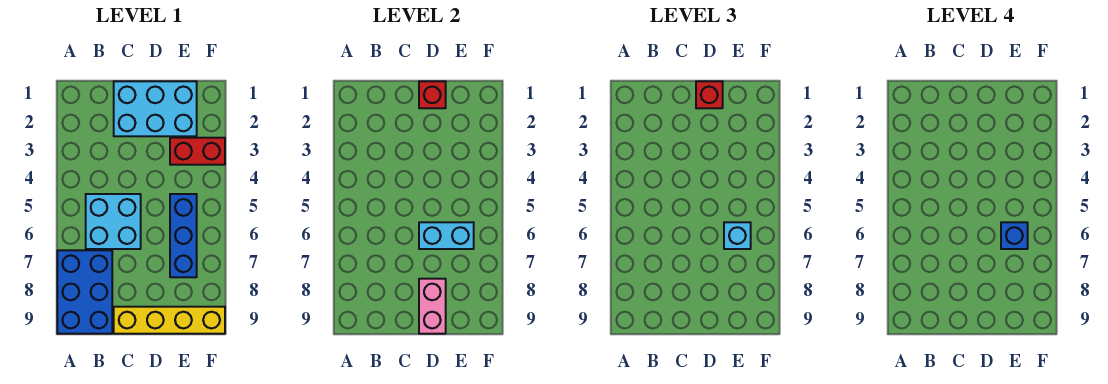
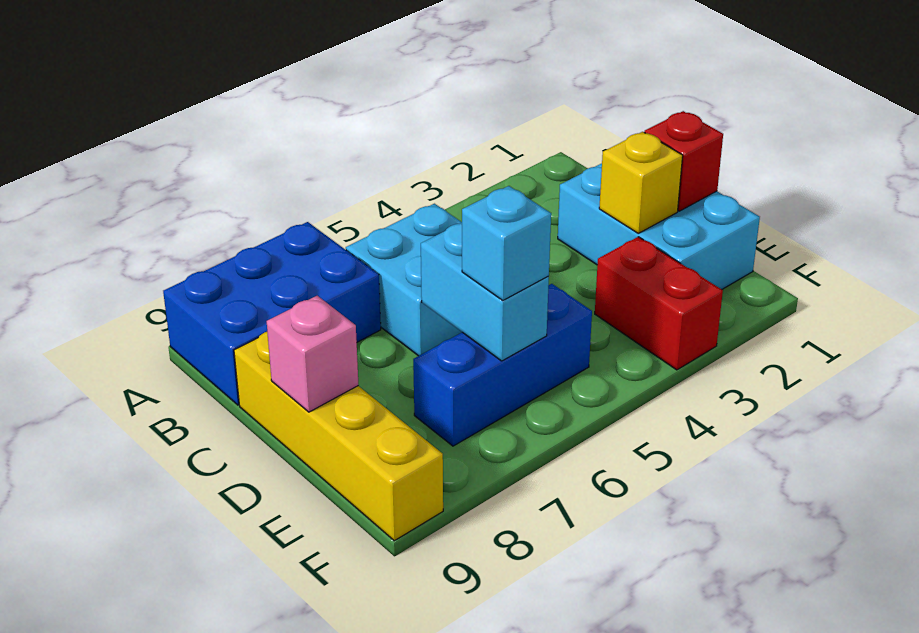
red 1x1 brick [696,81,723,108] -> none
none -> yellow 1x1 brick [599,132,683,233]
pink 1x2 brick [419,279,446,334] -> pink 1x1 brick [267,296,358,412]
blue 1x1 brick [1001,222,1028,249] -> none

